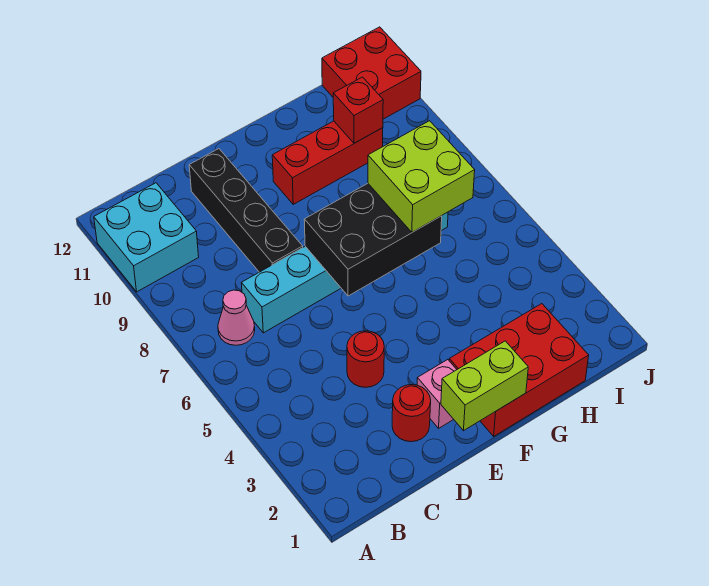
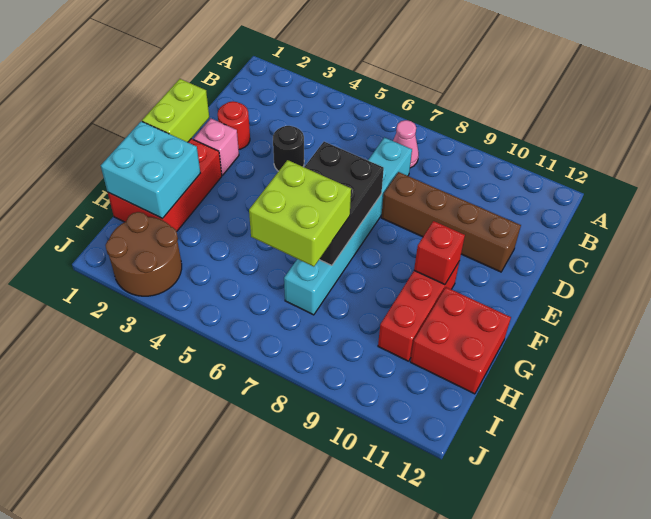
cyan 2x2 brick [94,183,199,292] -> cyan 2x2 brick moved to [101,121,200,219]
red 1x1 round brick [347,331,384,387] -> black 1x1 round brick [273,126,304,171]
black 1x4 brick [189,149,303,272] -> brown 1x4 brick [381,172,521,272]
red 1x1 brick [333,77,383,143] -> red 1x1 brick moved to [414,221,465,285]
none -> brown 2x2 round brick [106,212,182,296]
red 2x2 brick [322,27,421,119] -> red 2x2 brick moved to [410,287,511,394]

